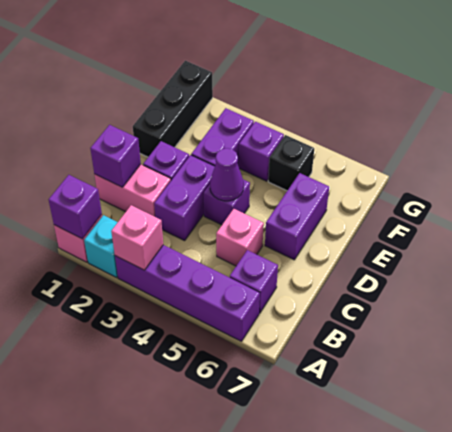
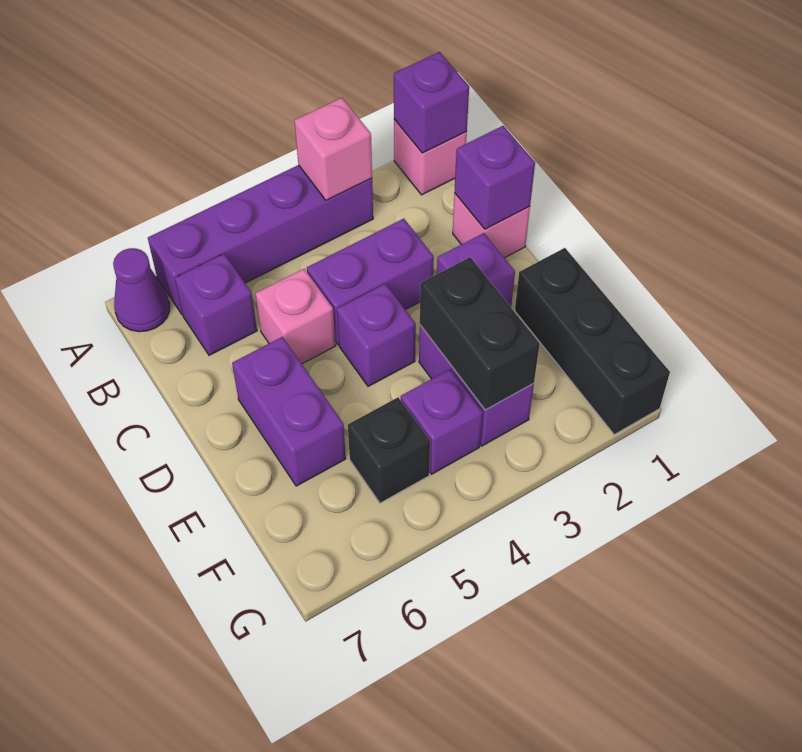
cyan 1x1 brick [84,215,118,277] -> none
pink 1x2 brick [94,164,171,217] -> pink 1x1 brick [453,193,530,258]
purple 1x2 brick [154,155,215,241] -> purple 1x2 brick turned to [307,219,434,345]
purple 1x1 cone [210,148,244,201] -> purple 1x1 cone moved to [113,248,170,332]
none -> black 1x2 brick [420,257,540,410]

